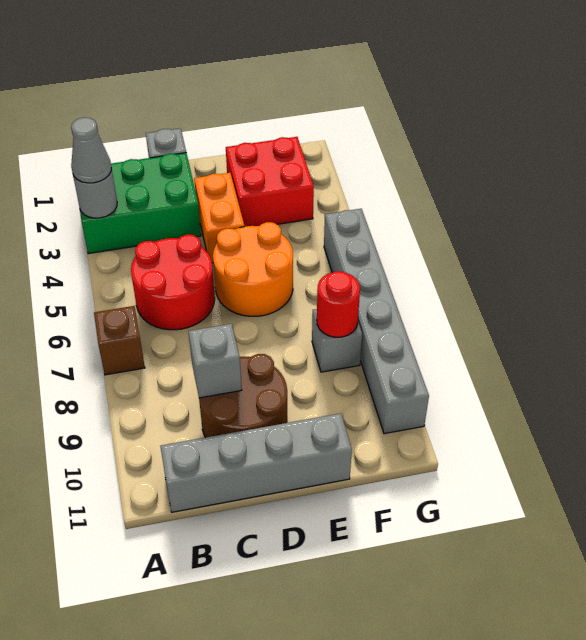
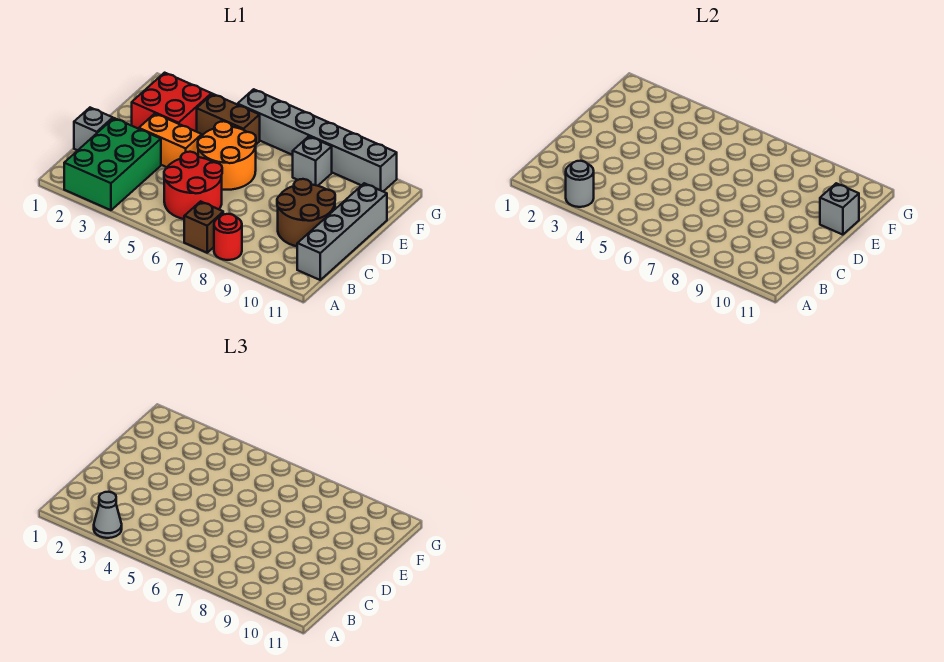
grey 1x1 brick [188,324,242,398] -> grey 1x1 brick moved to [820,183,859,235]
none -> brown 1x2 brick [197,94,260,145]
red 1x1 round brick [317,271,360,337] -> red 1x1 round brick moved to [214,214,242,260]

